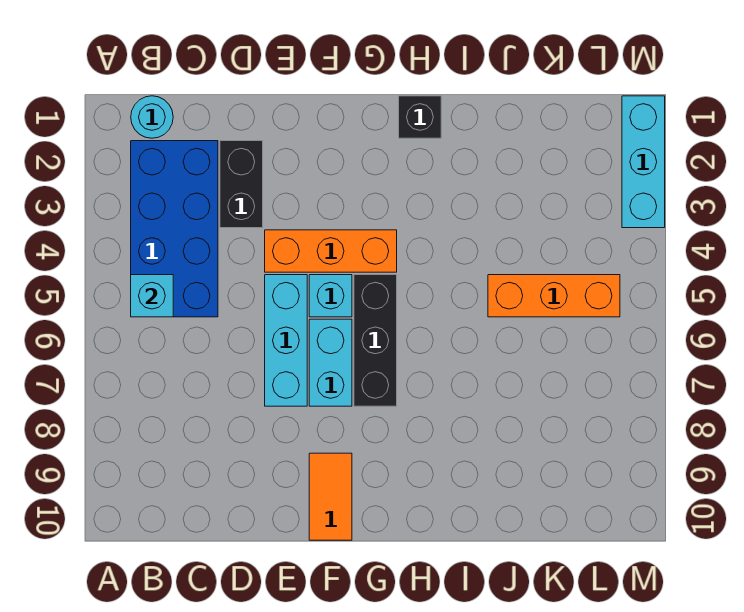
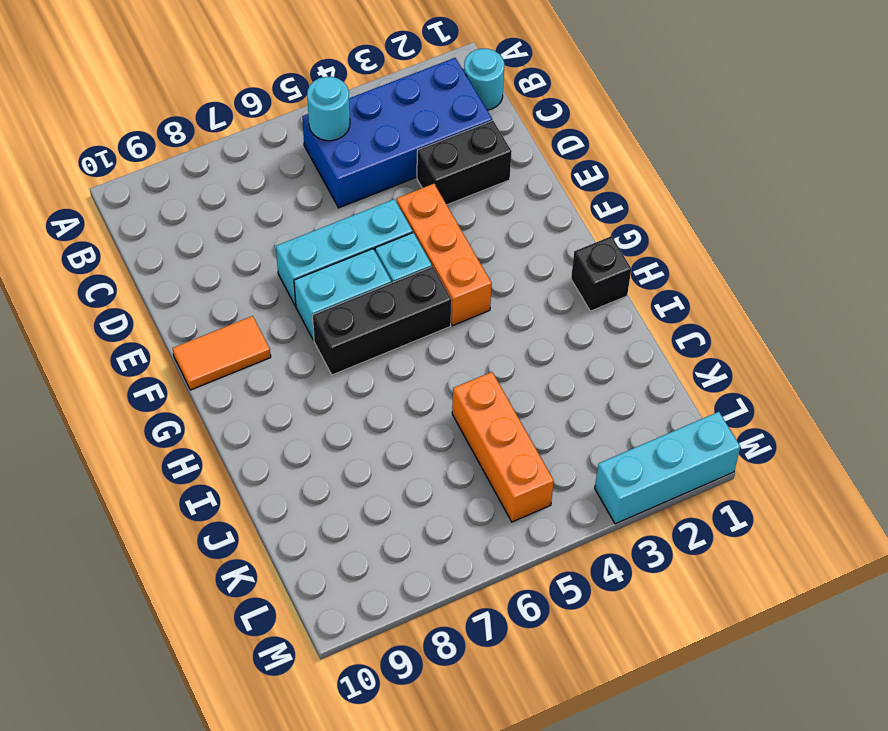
cyan 1x1 brick [131,275,173,317] -> cyan 1x1 round brick [307,77,350,141]

